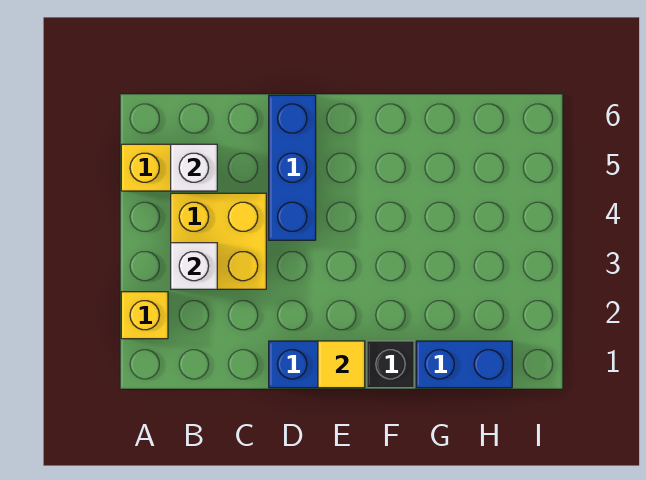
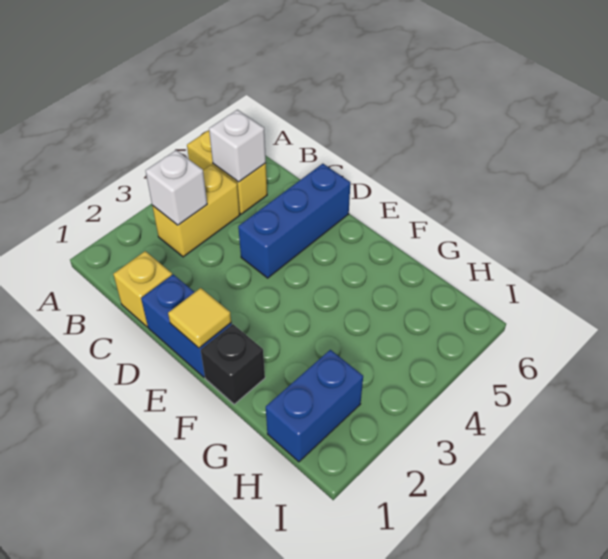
yellow 1x1 brick [121,292,168,339] -> yellow 1x1 brick moved to [113,251,172,327]
yellow 2x2 brick [171,193,266,289] -> yellow 1x2 brick [152,165,240,257]
blue 1x2 brick [416,341,512,388] -> blue 1x2 brick turned to [266,350,363,462]

